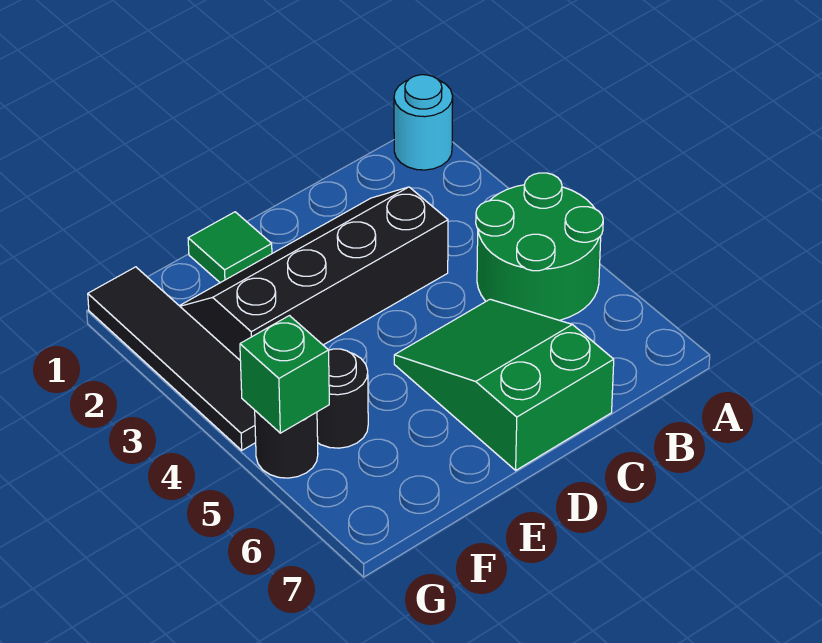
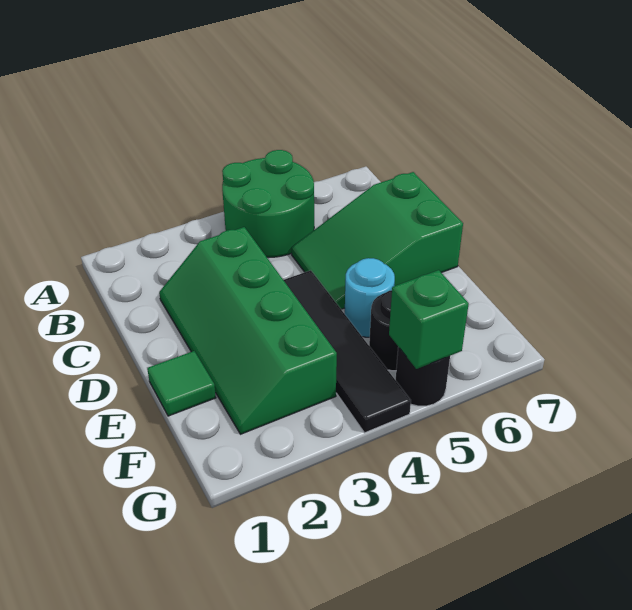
cyan 1x1 round brick [394,75,453,170] -> cyan 1x1 round brick moved to [345,258,395,337]
black 2x4 slope [180,187,448,360] -> green 2x4 slope [159,227,337,434]
black 1x4 tile [88,267,256,450] -> black 1x4 tile turned to [284,270,411,433]

